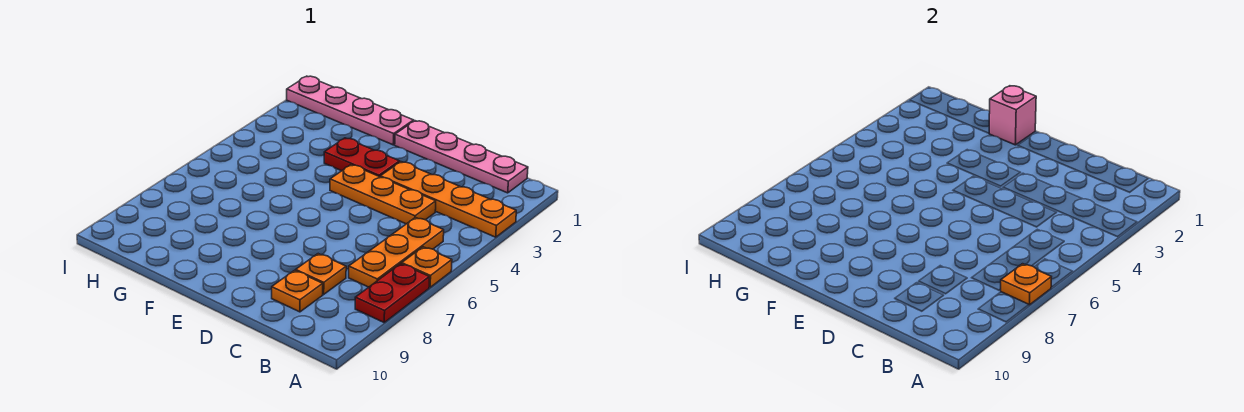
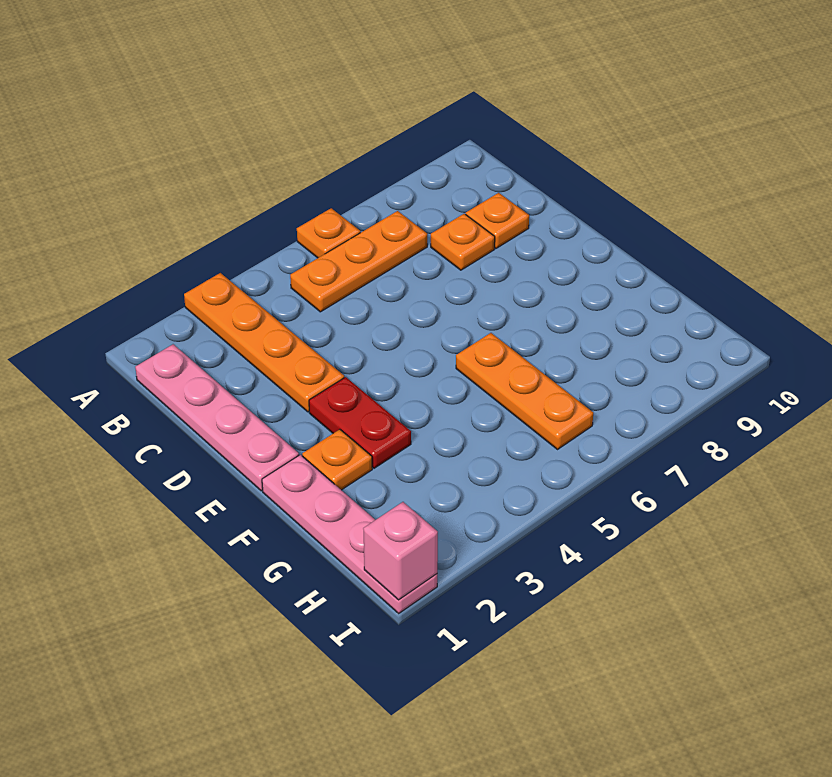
red 1x2 plate [355,264,429,322] -> none
orange 1x1 plate [1001,264,1051,305] -> orange 1x1 plate moved to [302,429,372,490]
orange 1x3 plate [330,165,436,224] -> orange 1x3 plate moved to [456,333,593,449]
pink 1x1 brick [989,86,1036,145] -> pink 1x1 brick moved to [363,502,438,600]

